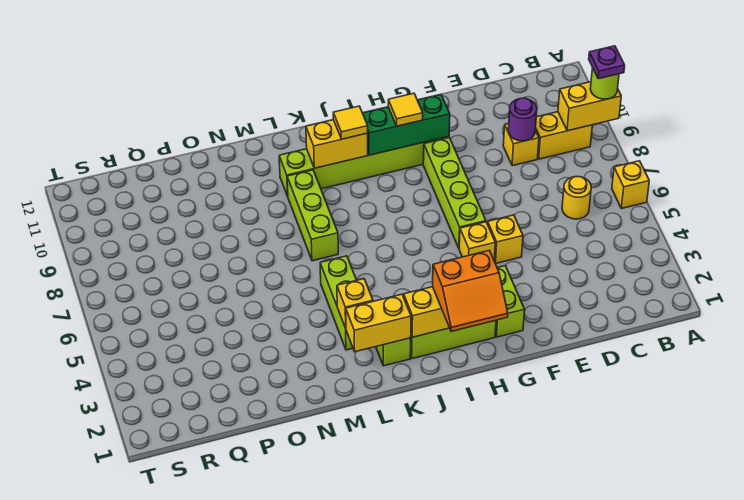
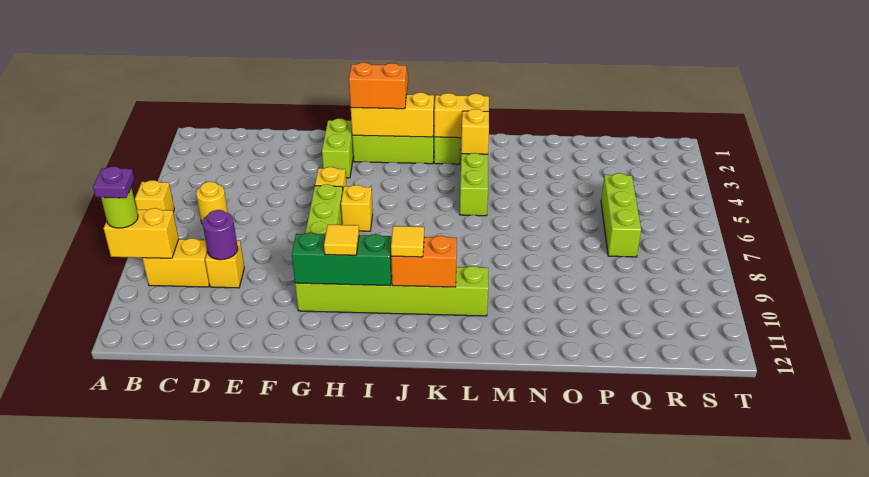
yellow 1x1 brick [488,215,523,263] -> yellow 1x1 brick moved to [341,185,373,231]
yellow 1x2 brick [306,120,368,168] -> orange 1x2 brick [391,236,457,287]
lime 1x3 brick [287,170,338,261] -> lime 1x3 brick moved to [601,173,641,257]

